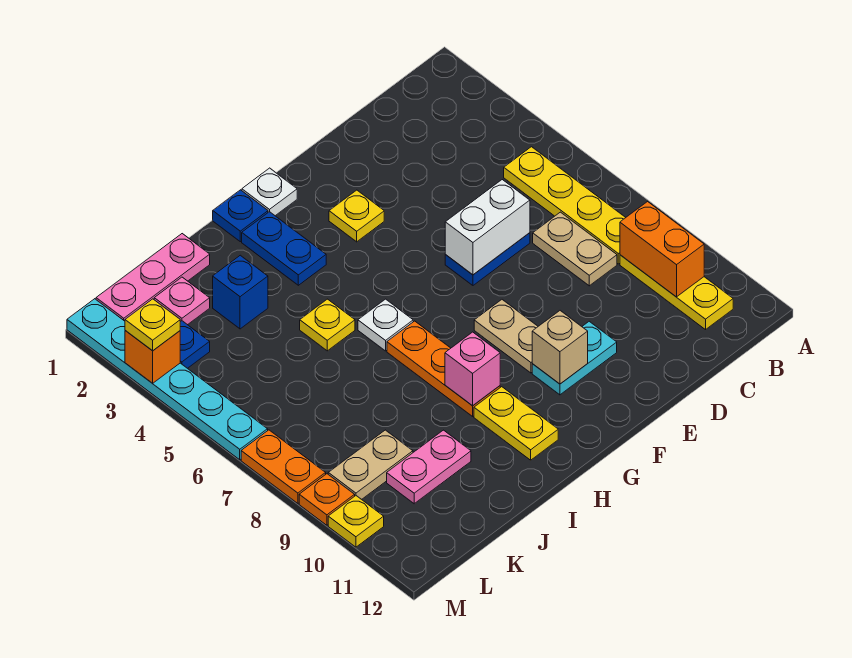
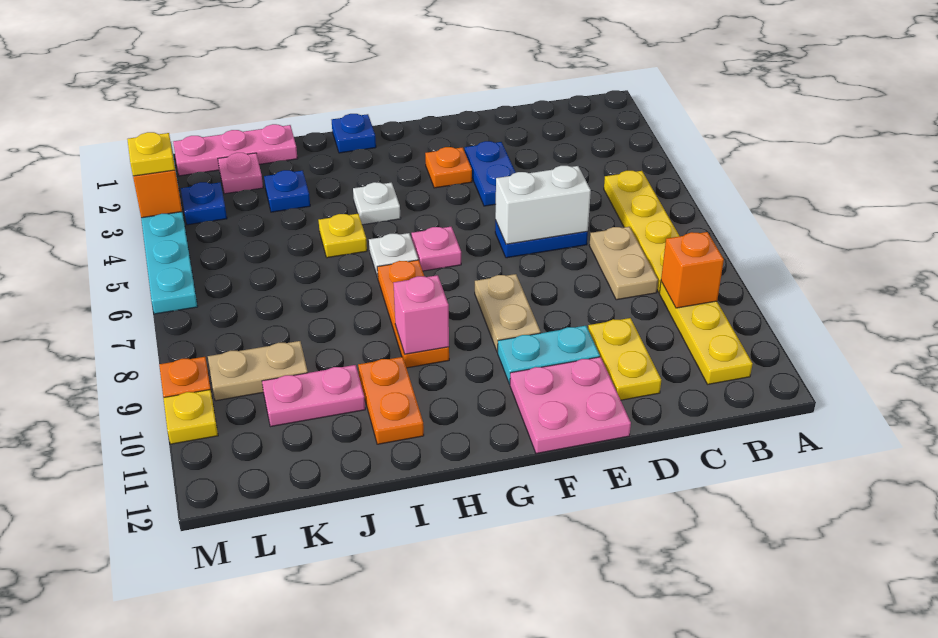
orange 1x2 brick [620,202,704,297] -> orange 1x1 brick [661,232,724,308]
none -> pink 2x2 plate [510,357,631,454]
yellow 1x1 plate [329,190,384,242] -> orange 1x1 plate [425,147,472,188]
tan 1x1 brick [532,311,588,384] -> none
white 1x1 plate [242,168,297,216] -> white 1x1 plate moved to [353,182,401,225]
none -> pink 1x1 plate [411,227,461,271]
blue 1x2 plate [242,212,326,285] -> blue 1x2 plate moved to [465,141,516,206]
yellow 1x2 plate [474,387,558,460] -> yellow 1x2 plate moved to [588,318,661,400]
blue 1x1 brick [213,255,268,329] -> blue 1x1 plate [264,170,310,212]
orange 1x2 plate [241,430,326,503] -> orange 1x2 plate moved to [358,357,424,444]

